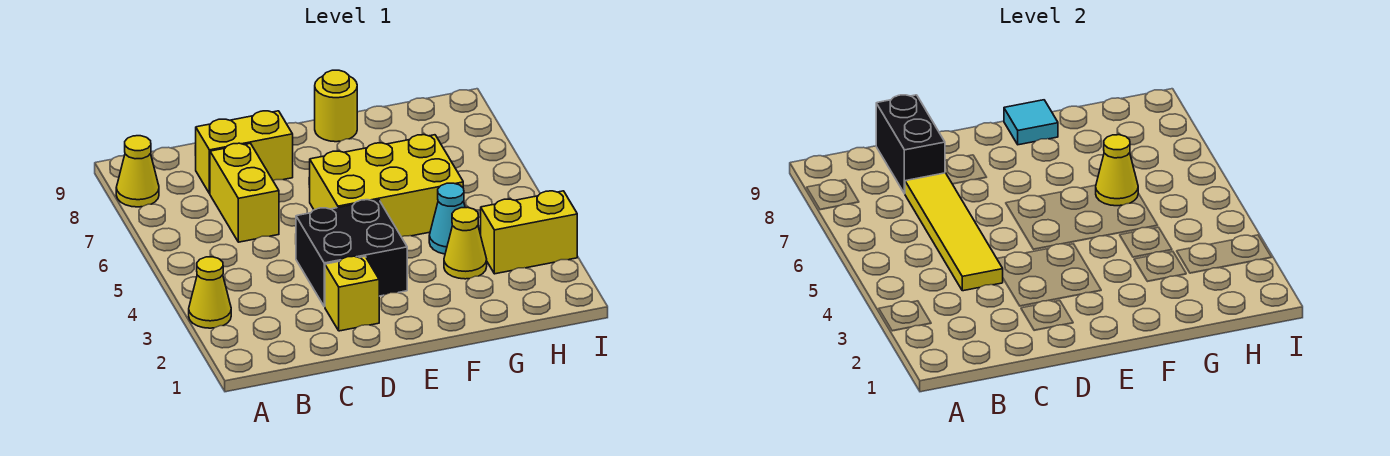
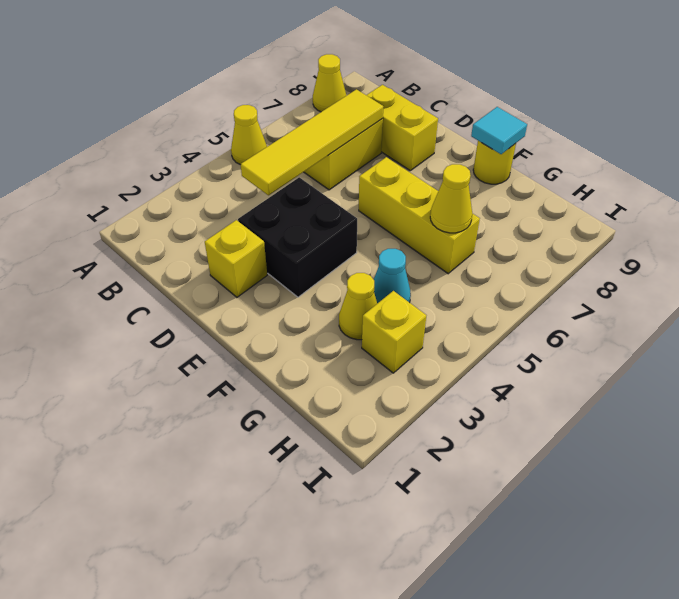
yellow 1x1 cone [189,257,231,328] -> yellow 1x1 cone moved to [231,105,267,165]
black 1x2 brick [876,95,945,194] -> none
yellow 2x3 brick [310,135,463,237] -> yellow 1x3 brick [359,157,480,274]
yellow 1x2 brick [481,191,577,274] -> yellow 1x1 brick [362,291,426,373]

